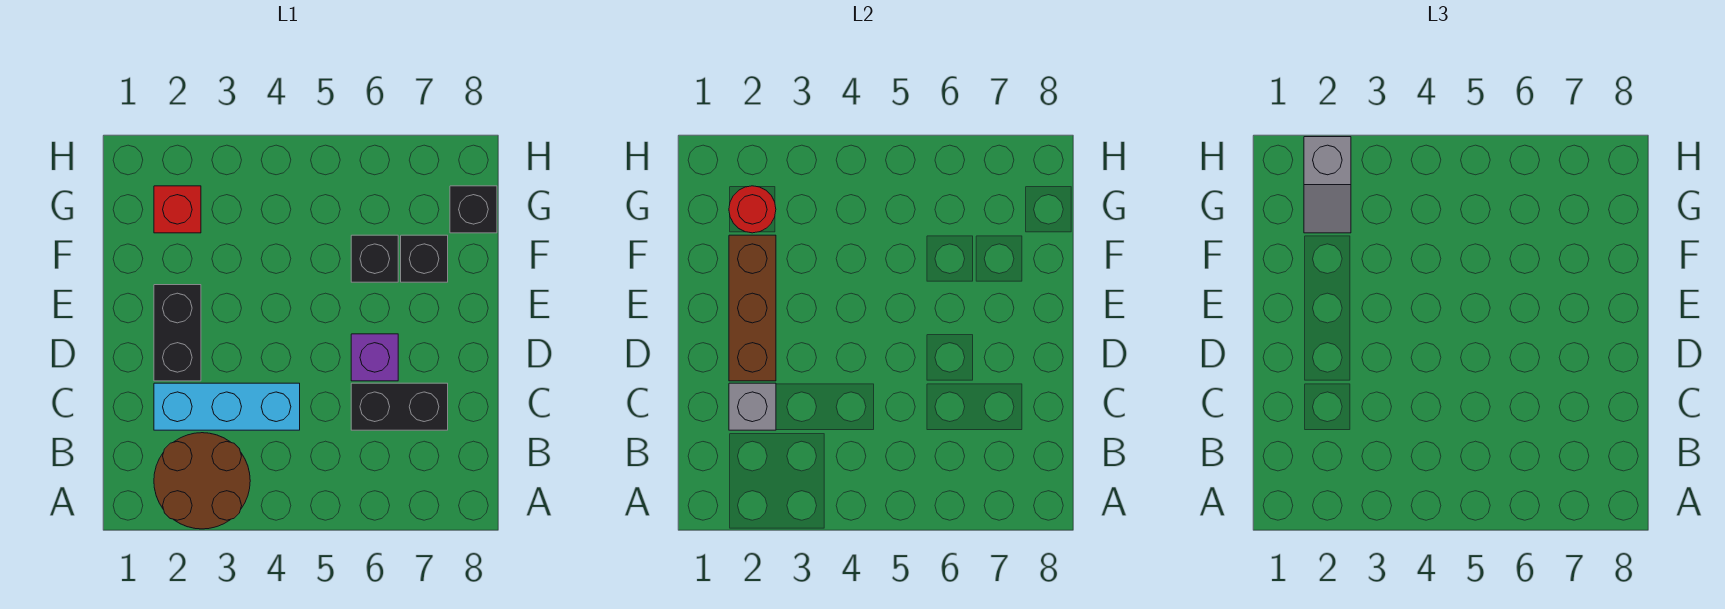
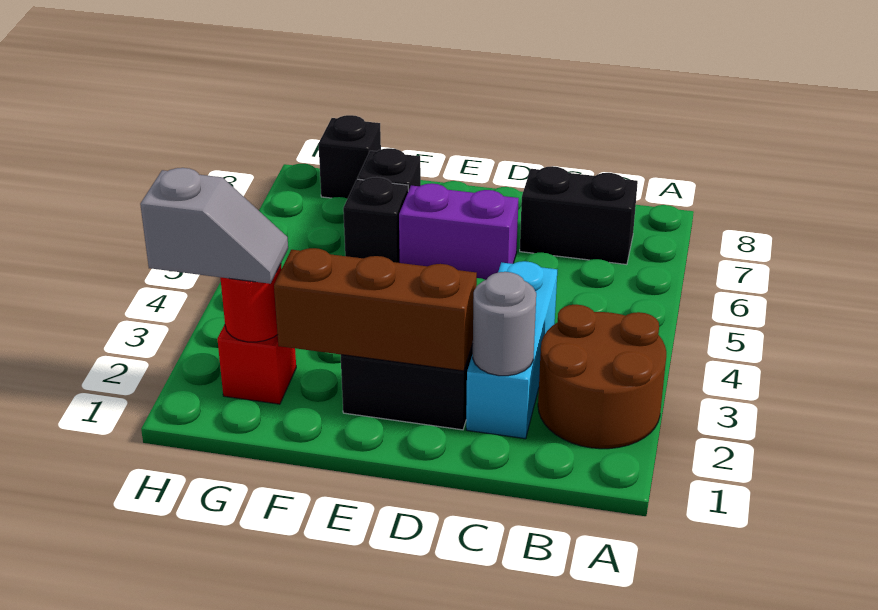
grey 1x1 brick [729,383,776,430] -> grey 1x1 round brick [472,272,536,376]
black 1x2 brick [351,383,448,430] -> black 1x2 brick turned to [520,166,638,265]
purple 1x1 brick [351,334,398,381] -> purple 1x2 brick [399,183,519,280]

